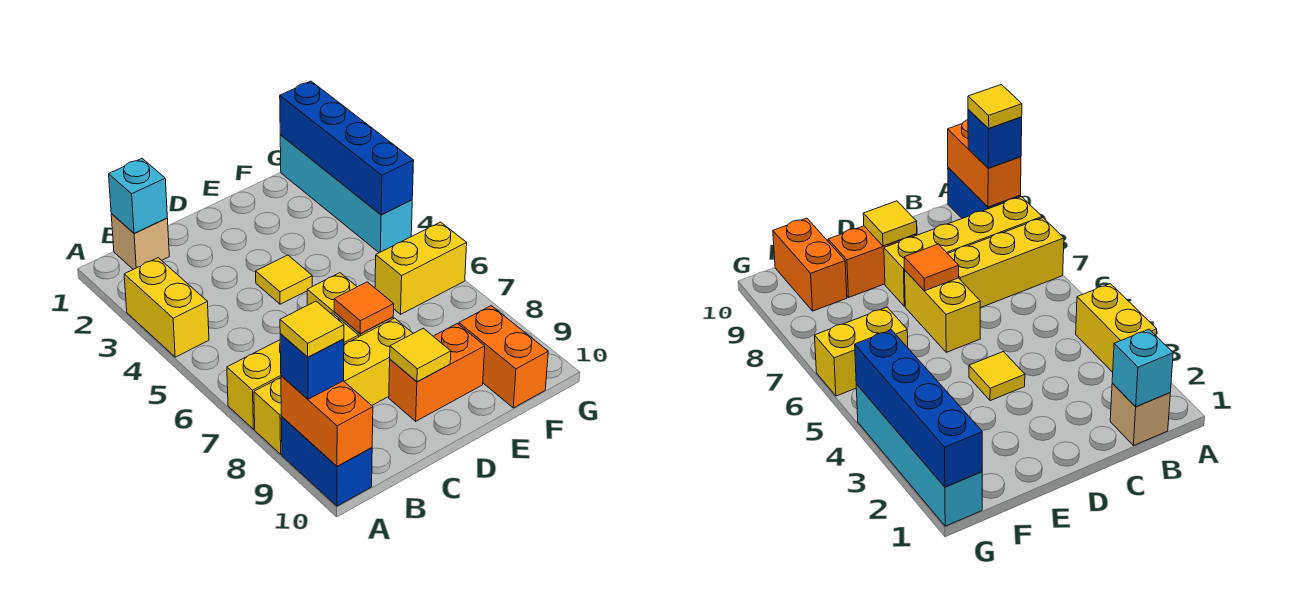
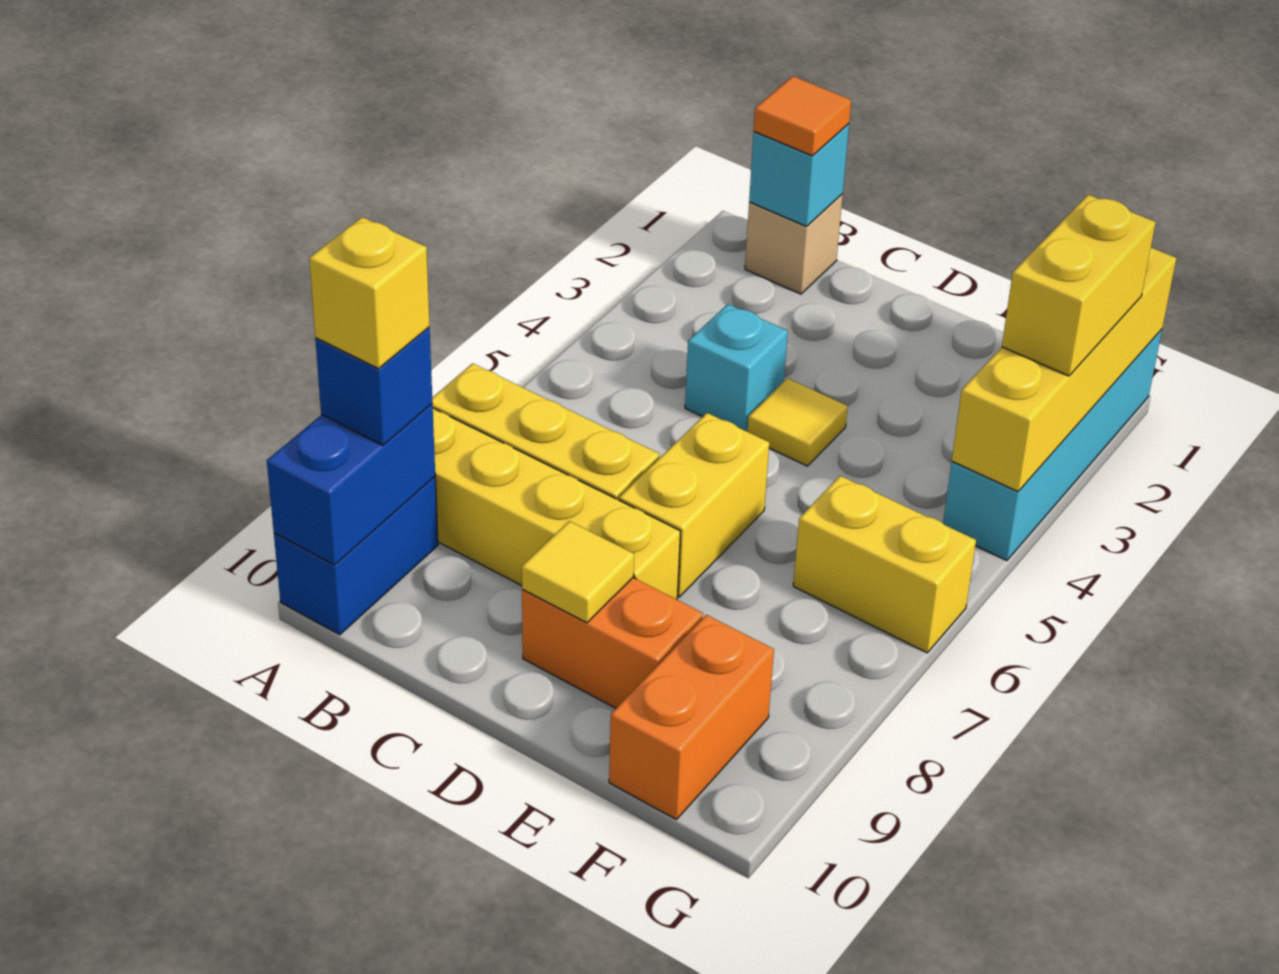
yellow 1x2 brick [124,258,209,357] -> yellow 1x2 brick moved to [1002,195,1156,376]
orange 1x2 brick [281,376,373,466] -> blue 1x2 brick [267,404,435,565]
yellow 1x1 tile [280,301,344,357] -> yellow 1x1 brick [309,217,430,369]
none -> cyan 1x1 brick [685,304,788,432]
orange 1x1 tile [334,282,394,334] -> orange 1x1 tile moved to [754,76,851,156]
blue 1x4 brick [280,81,414,215] -> yellow 1x4 brick [952,248,1176,492]

